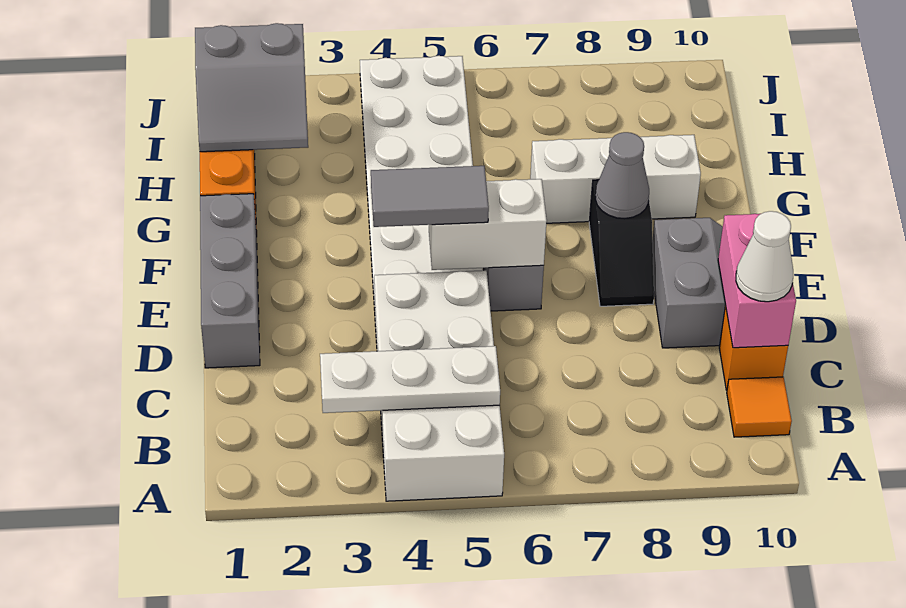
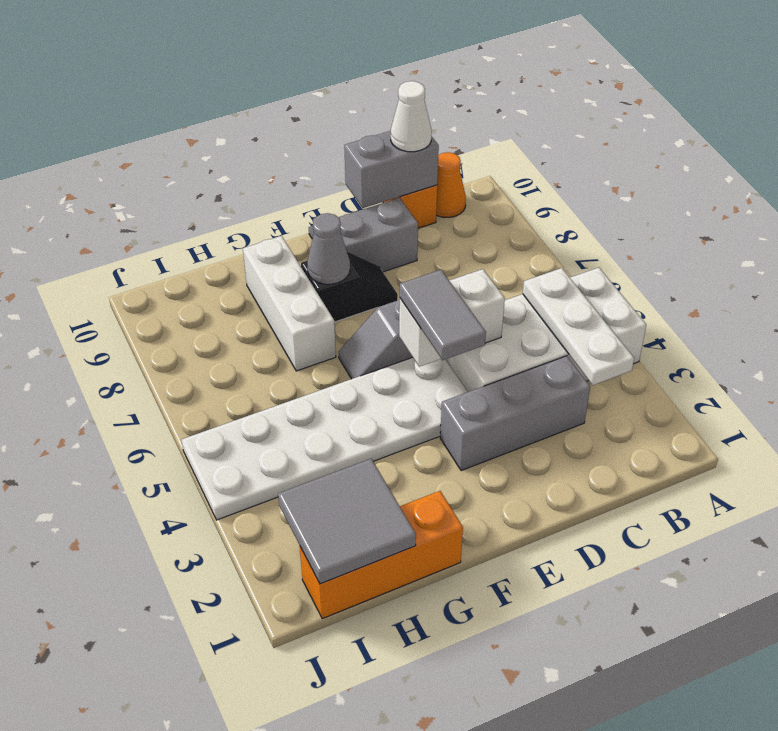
orange 1x1 tile [727,377,792,437] -> orange 1x1 cone [436,152,466,217]
pink 1x2 brick [718,214,796,348] -> grey 1x2 brick [344,131,439,208]
grey 1x3 brick [200,194,260,368] -> grey 1x3 brick moved to [440,356,590,471]
white 1x2 brick [429,179,547,270] -> white 1x2 brick turned to [399,269,505,367]
grey 2x2 slope [195,23,308,152] -> grey 2x2 tile [278,459,416,584]

